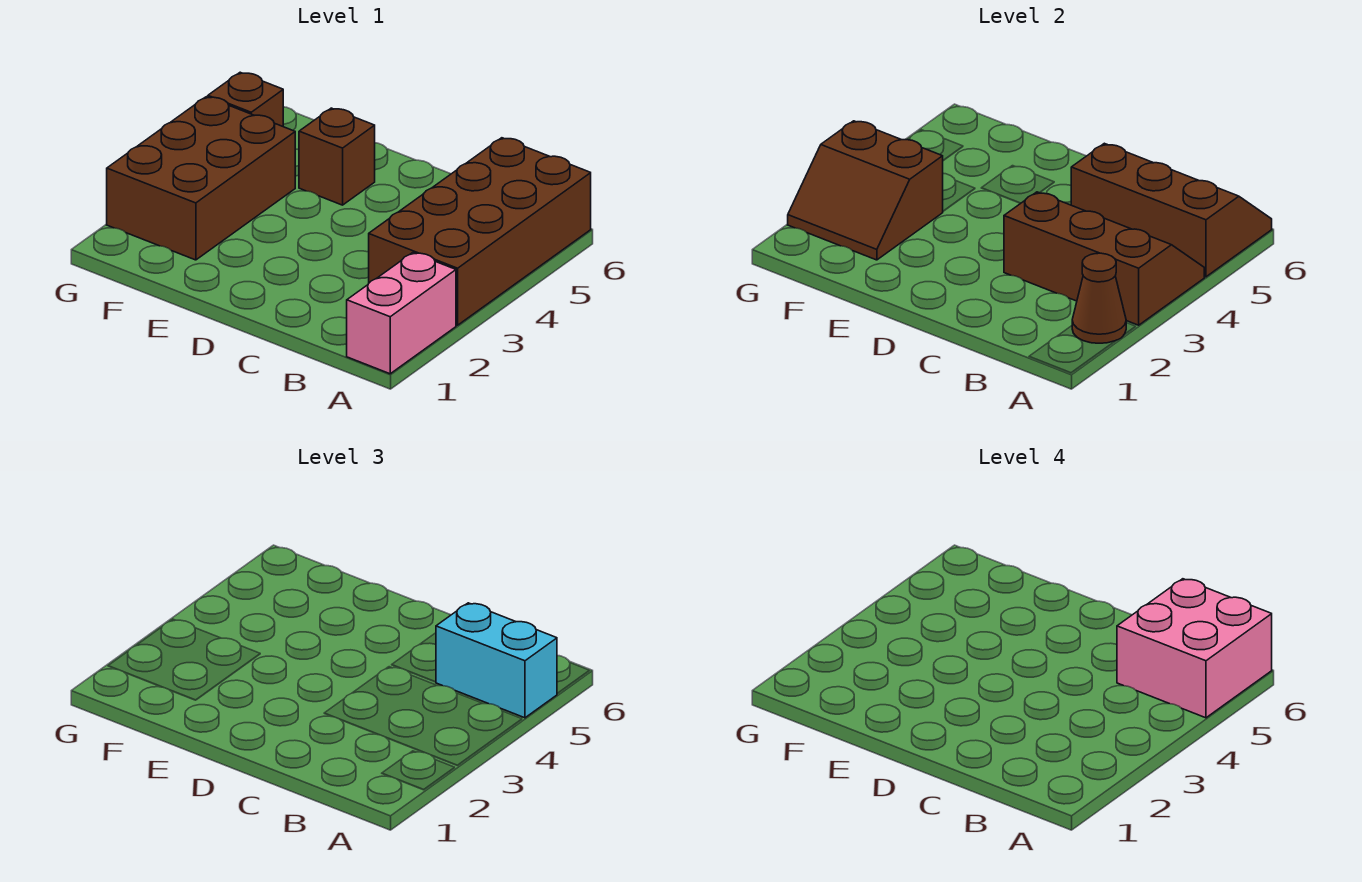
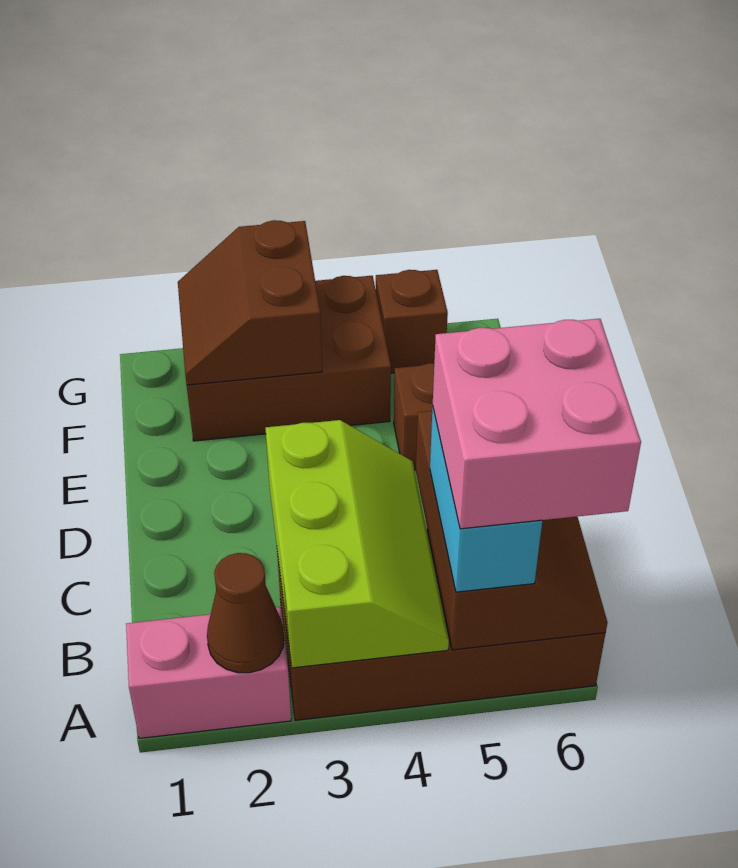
brown 2x3 slope [1004,192,1204,325] -> lime 2x3 slope [266,420,449,668]

